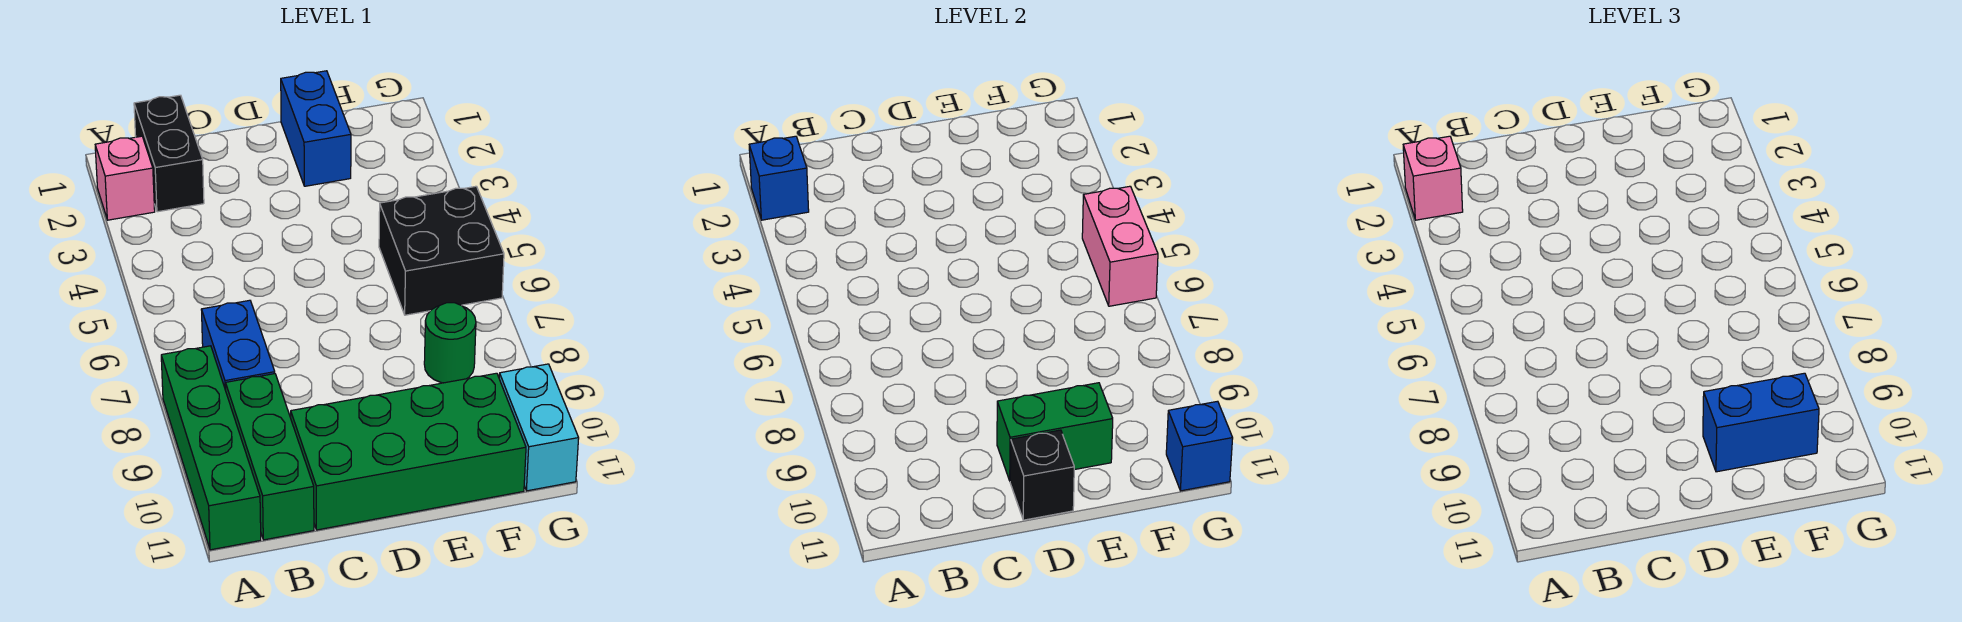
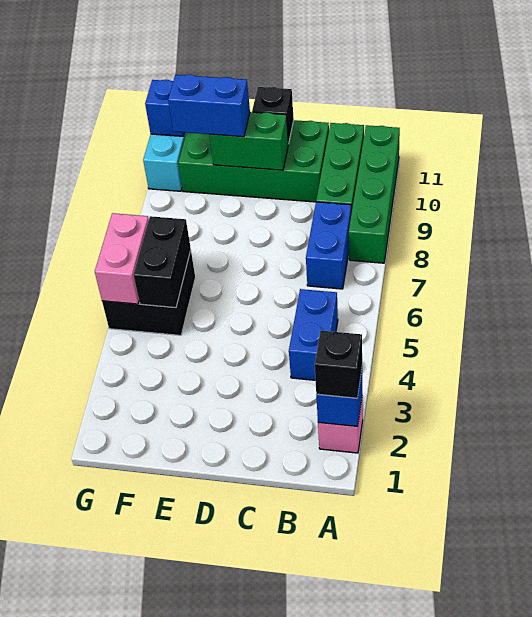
pink 1x1 brick [1403,136,1463,220] -> black 1x1 brick [315,331,362,398]
black 1x2 brick [134,95,204,212] -> black 1x2 brick moved to [134,216,191,308]
blue 1x2 brick [281,71,351,186] -> blue 1x2 brick moved to [289,289,338,380]
green 1x1 round brick [424,303,476,383] -> none

